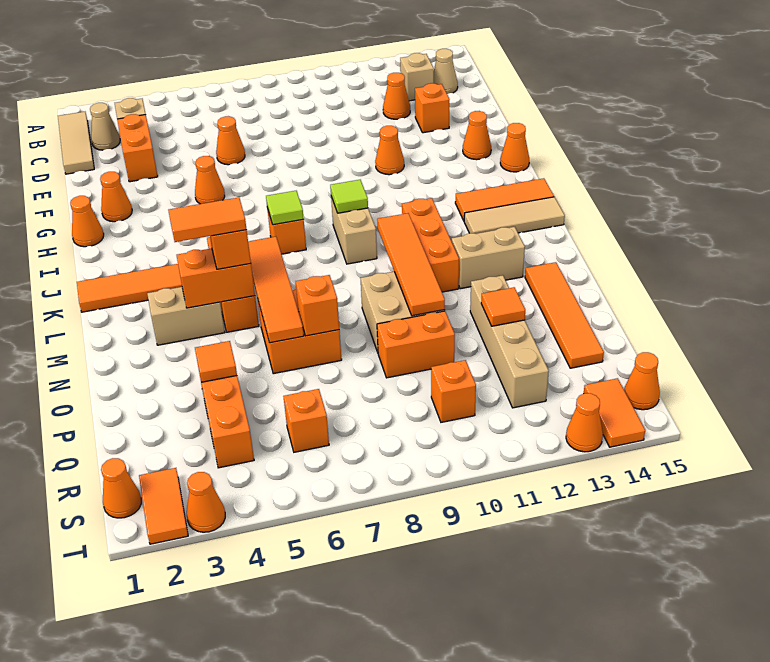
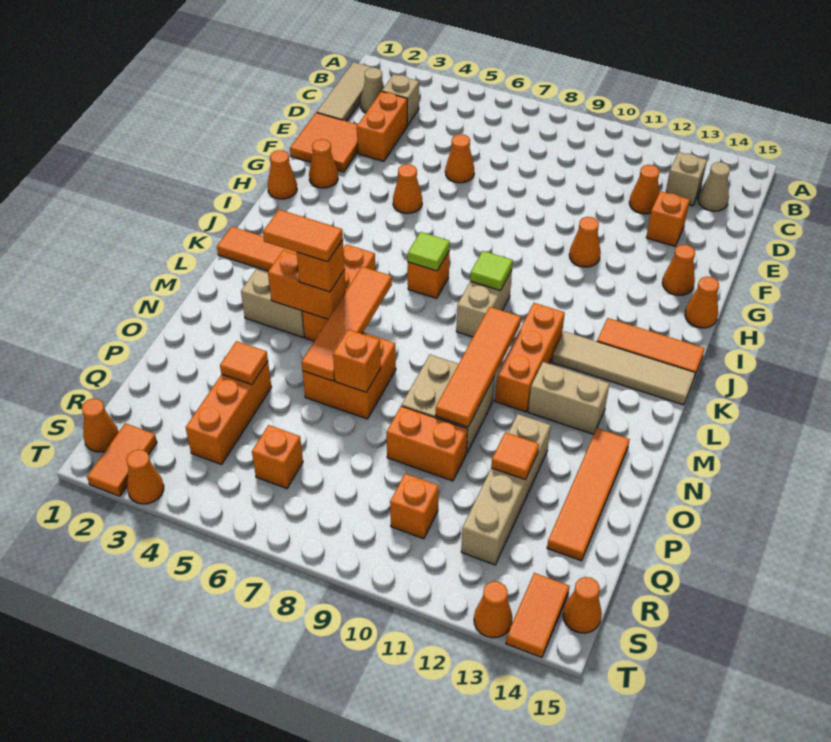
none -> orange 2x2 tile [290,113,358,172]
tan 1x3 tile [464,197,565,234] -> tan 1x4 tile [552,331,695,405]

